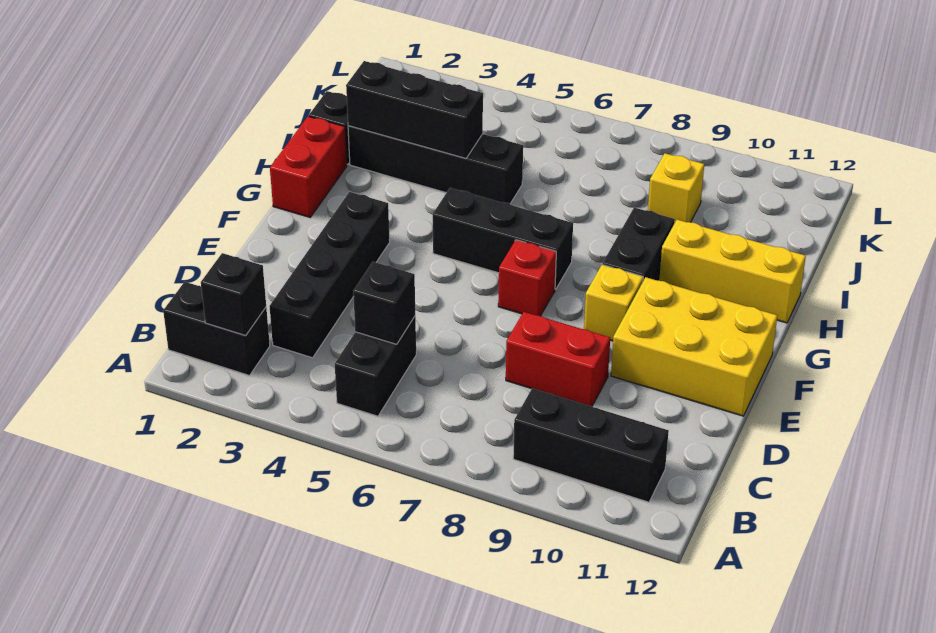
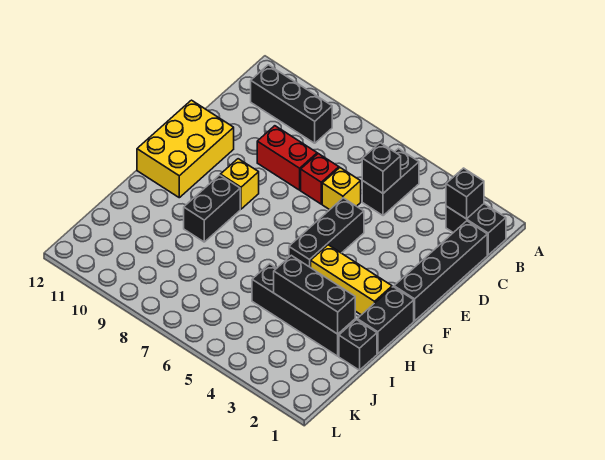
black 1x4 brick [270,192,390,358] -> black 1x4 brick moved to [394,221,487,321]
yellow 2x3 brick [611,277,777,416] -> yellow 2x3 brick turned to [137,100,234,198]
red 1x1 brick [498,240,556,316] -> red 1x1 brick moved to [301,154,339,204]
red 1x2 brick [270,116,347,217] -> black 1x2 brick [357,287,414,354]
black 1x3 brick [433,188,573,289] -> black 1x3 brick turned to [289,198,364,268]
yellow 1x3 brick [659,220,806,323] -> yellow 1x3 brick moved to [311,245,392,315]
yellow 1x1 brick [648,153,704,223] -> yellow 1x1 brick moved to [322,168,361,210]

